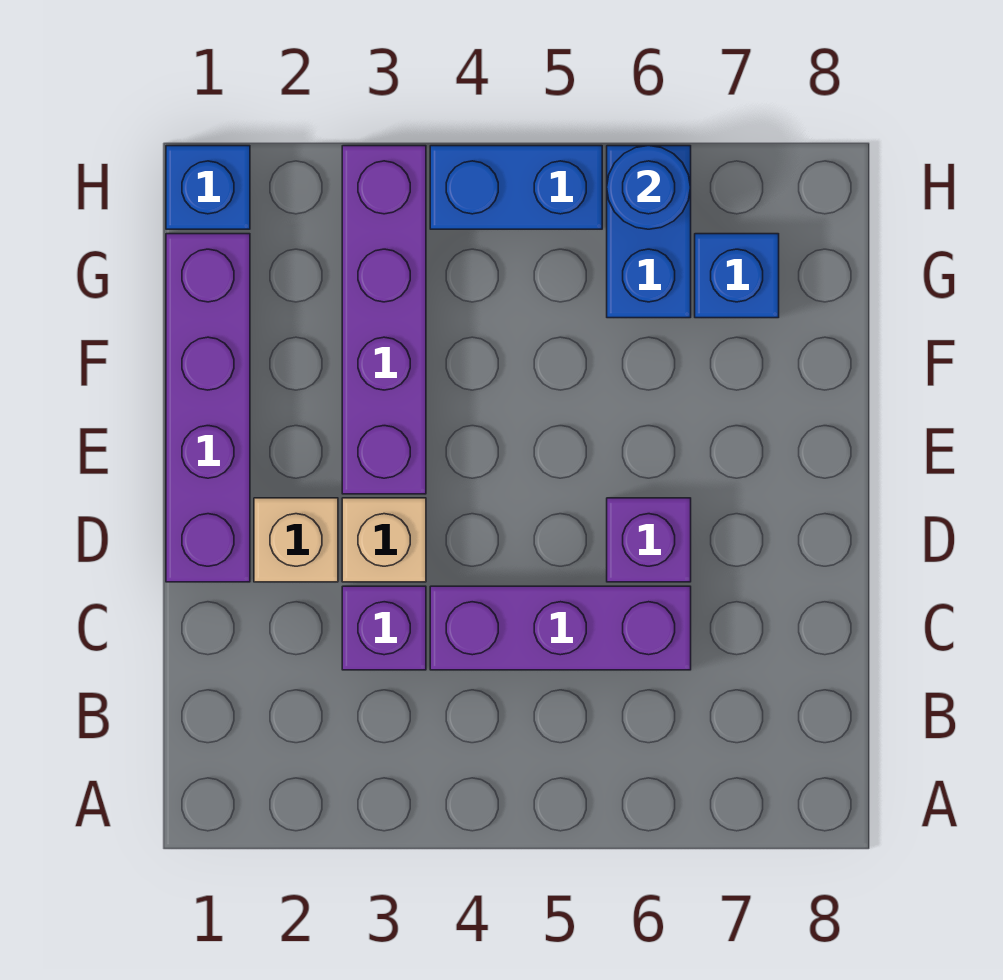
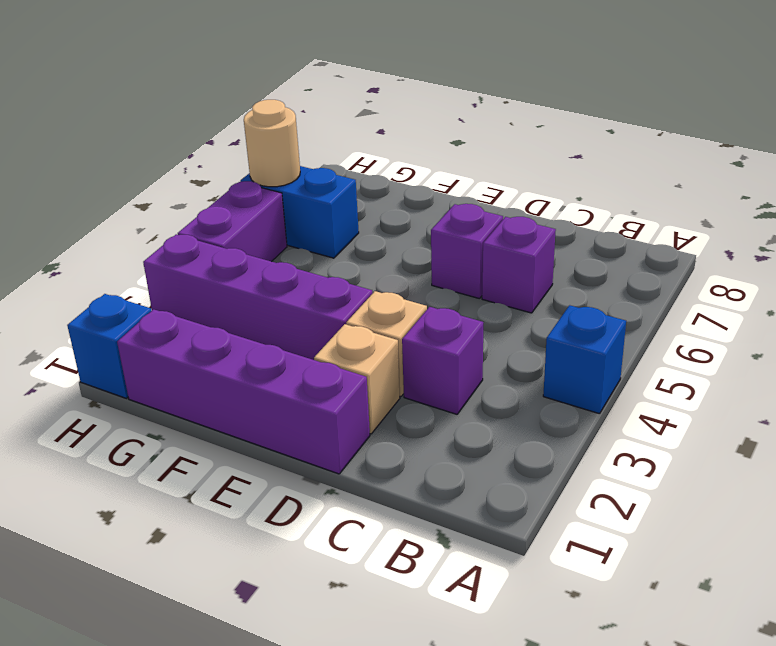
purple 1x3 brick [430,586,691,670] -> purple 1x1 brick [482,217,556,313]
blue 1x1 brick [695,234,779,318] -> blue 1x1 brick moved to [543,305,626,414]
blue 1x2 brick [430,146,602,229] -> purple 1x2 brick [178,181,287,262]
blue 1x1 round brick [607,146,691,229] -> tan 1x1 round brick [244,100,300,187]

